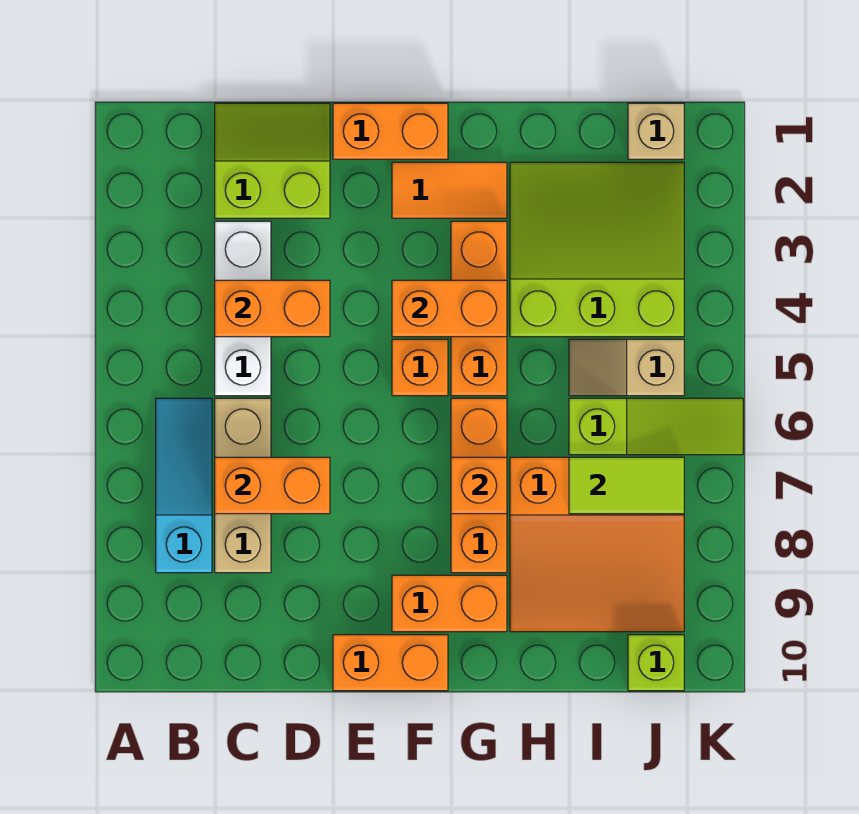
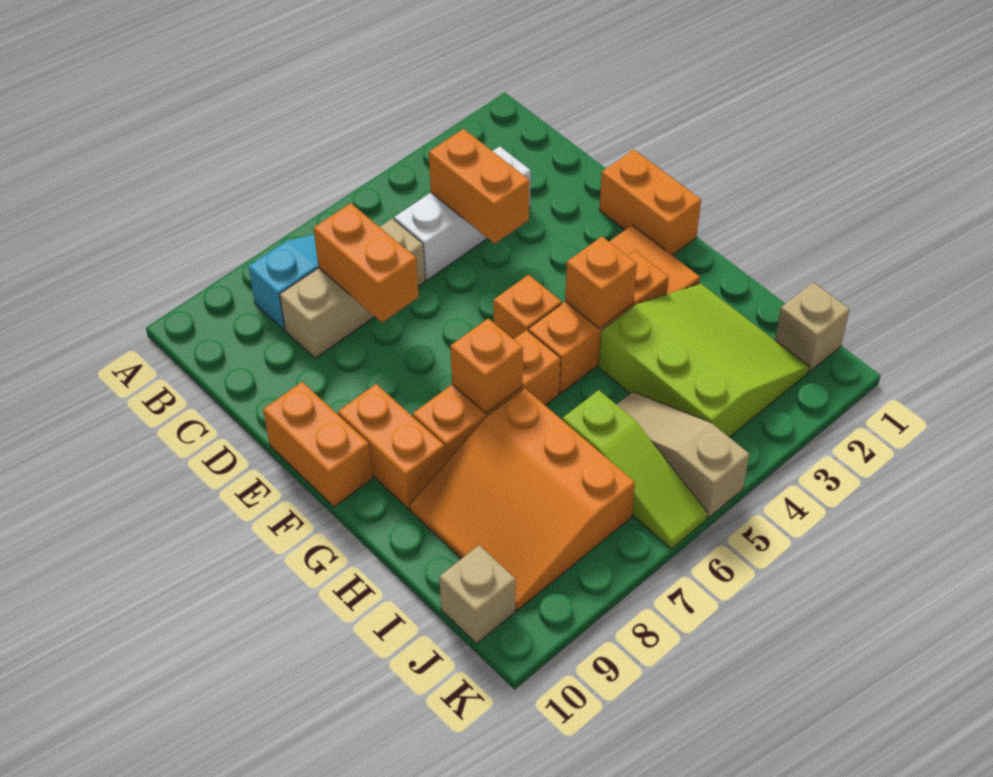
lime 2x2 slope [215,103,330,218] -> none
orange 1x2 brick [392,280,507,337] -> orange 1x1 brick [565,237,637,328]
tan 1x2 slope [569,339,684,396] -> tan 1x3 slope [616,392,749,518]
lime 1x2 tile [569,457,684,514] -> none
lime 1x1 brick [628,635,684,691] -> tan 1x1 brick [439,545,515,644]

